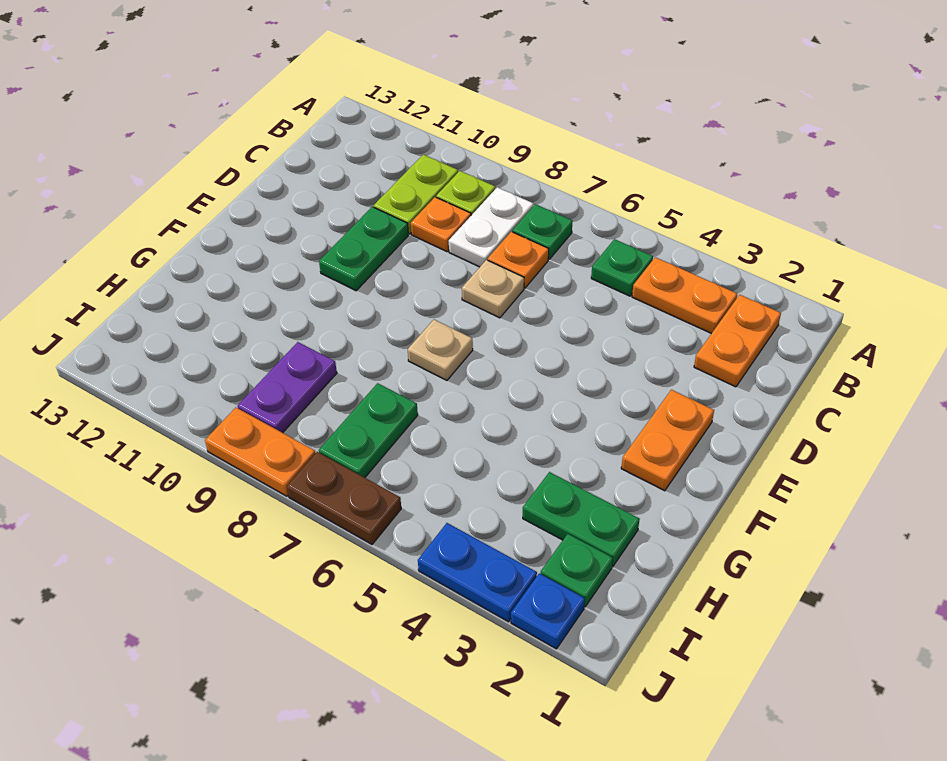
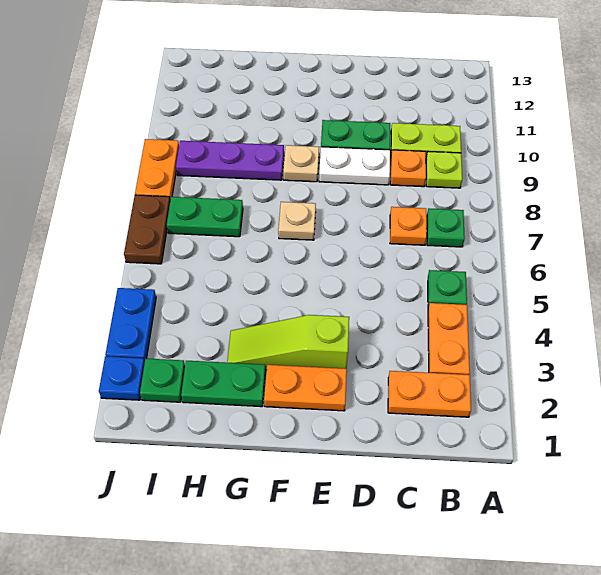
white 1x2 plate [449,187,534,267] -> white 1x2 plate moved to [319,147,390,185]
tan 1x1 plate [462,260,524,318] -> tan 1x1 plate moved to [283,145,319,182]
none -> lime 1x3 slope [227,315,349,370]
green 1x2 plate [523,472,640,567] -> green 1x2 plate turned to [181,361,266,407]
purple 1x2 plate [238,342,337,433] -> purple 1x3 plate [176,141,284,180]

